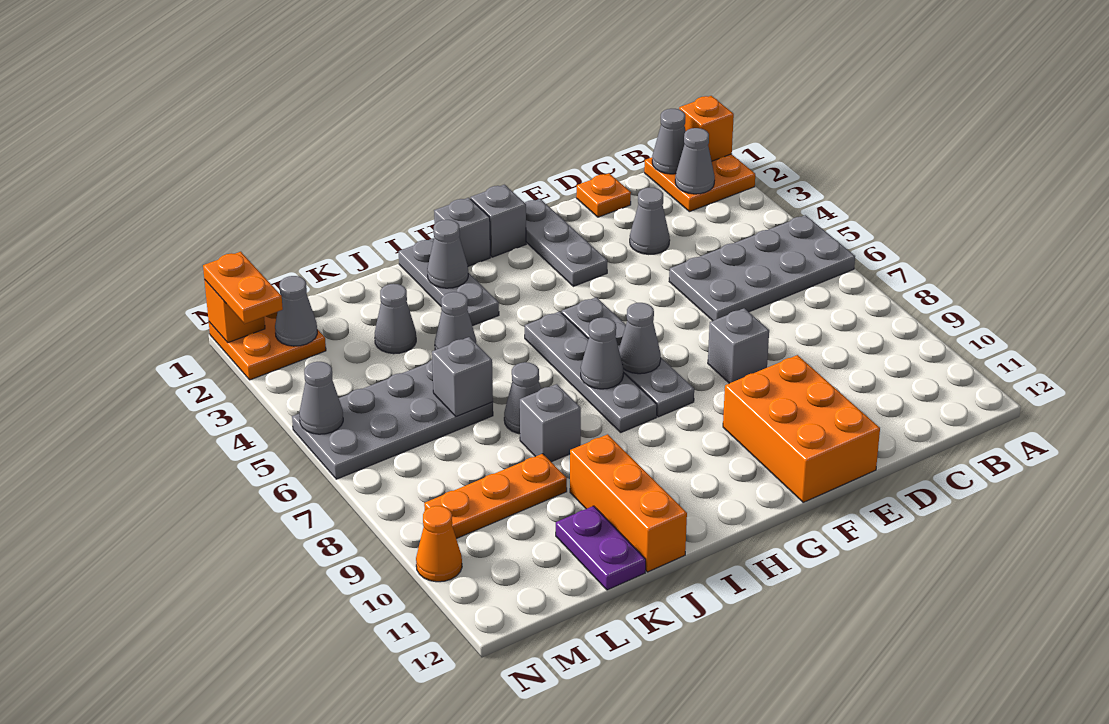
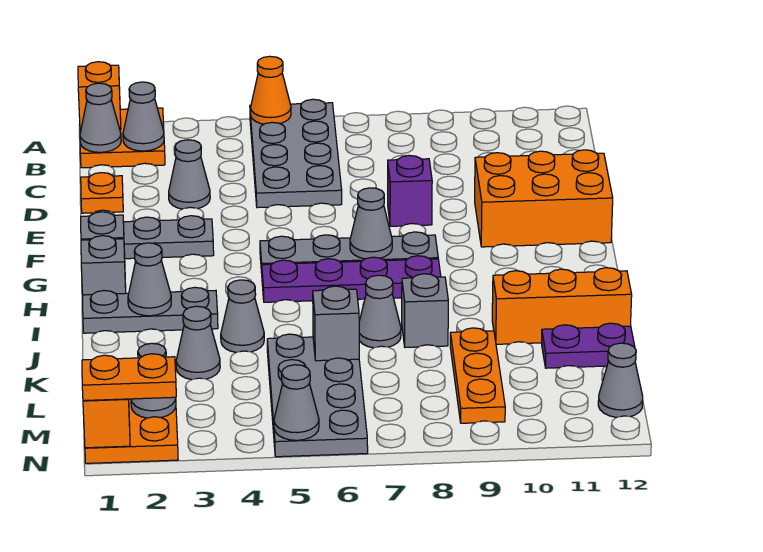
grey 1x1 brick [708,308,769,383] -> purple 1x1 brick [388,156,432,226]
grey 1x4 plate [525,312,657,432] -> purple 1x4 plate [262,256,441,302]
grey 1x1 cone [581,318,623,389] -> grey 1x1 cone moved to [598,343,643,417]
orange 1x1 cone [416,506,462,582] -> orange 1x1 cone moved to [250,56,291,124]

